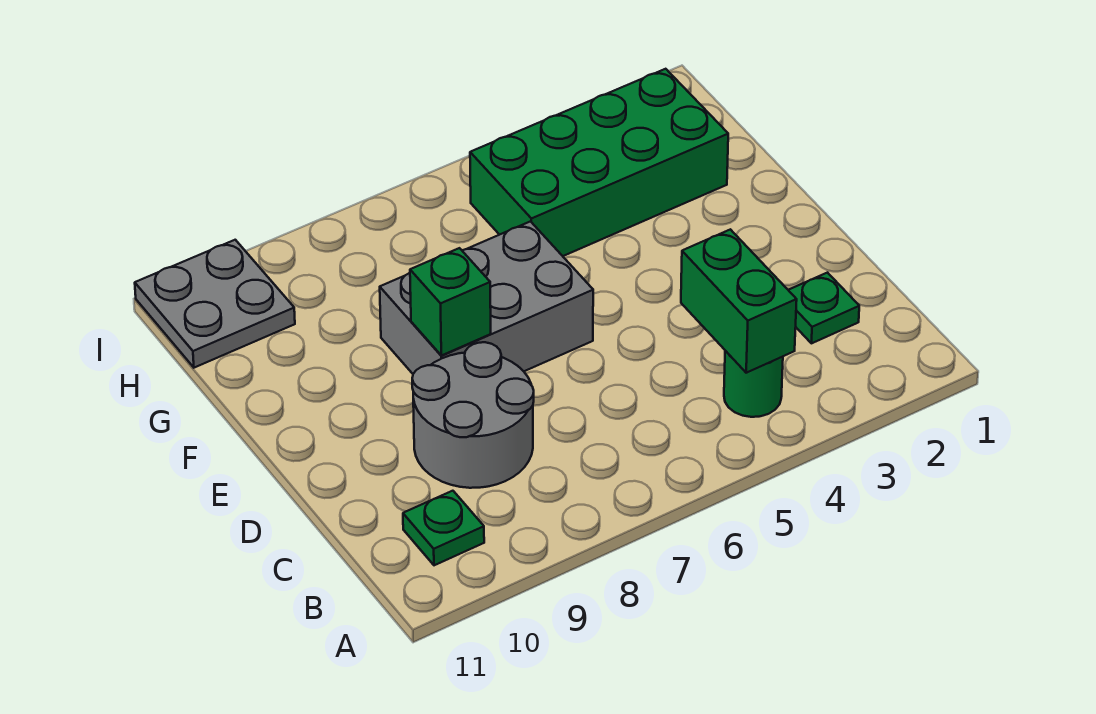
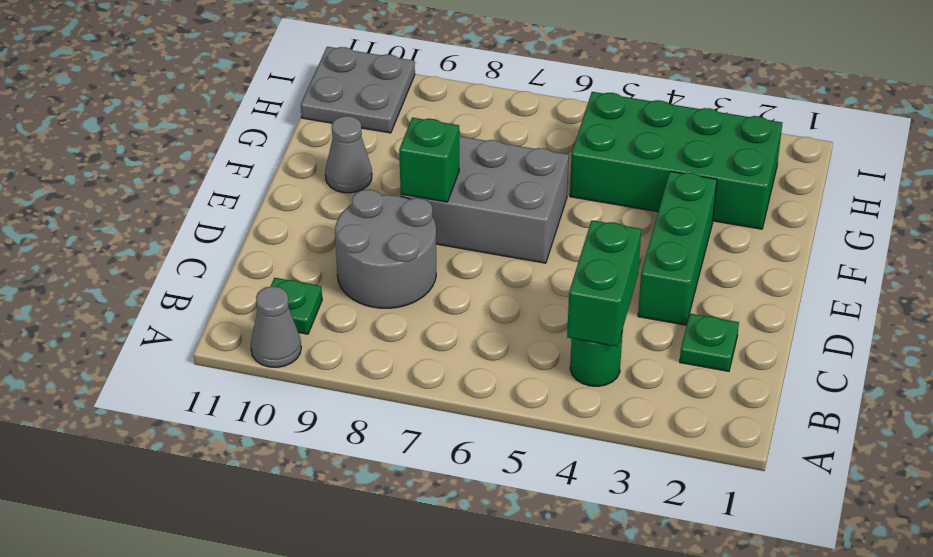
none -> grey 1x1 cone [251,286,301,367]
none -> green 1x3 brick [638,171,717,325]
none -> grey 1x1 cone [325,116,372,193]

